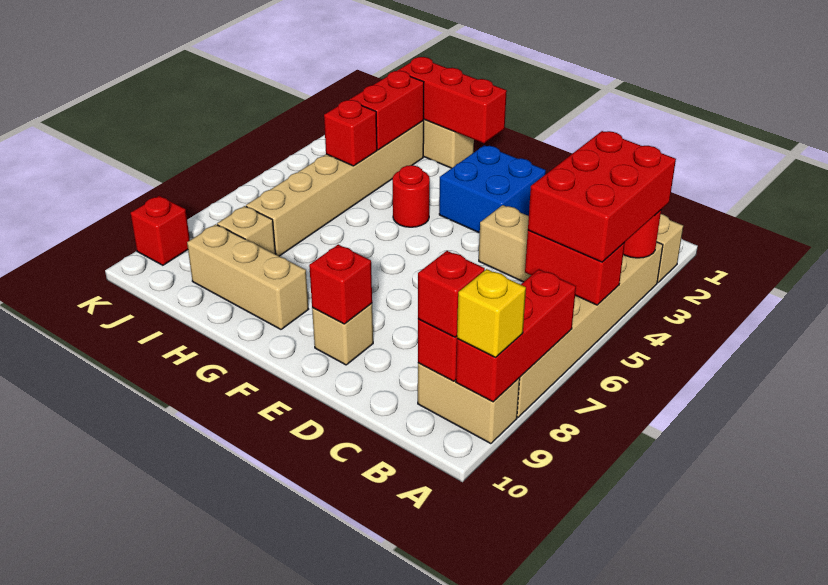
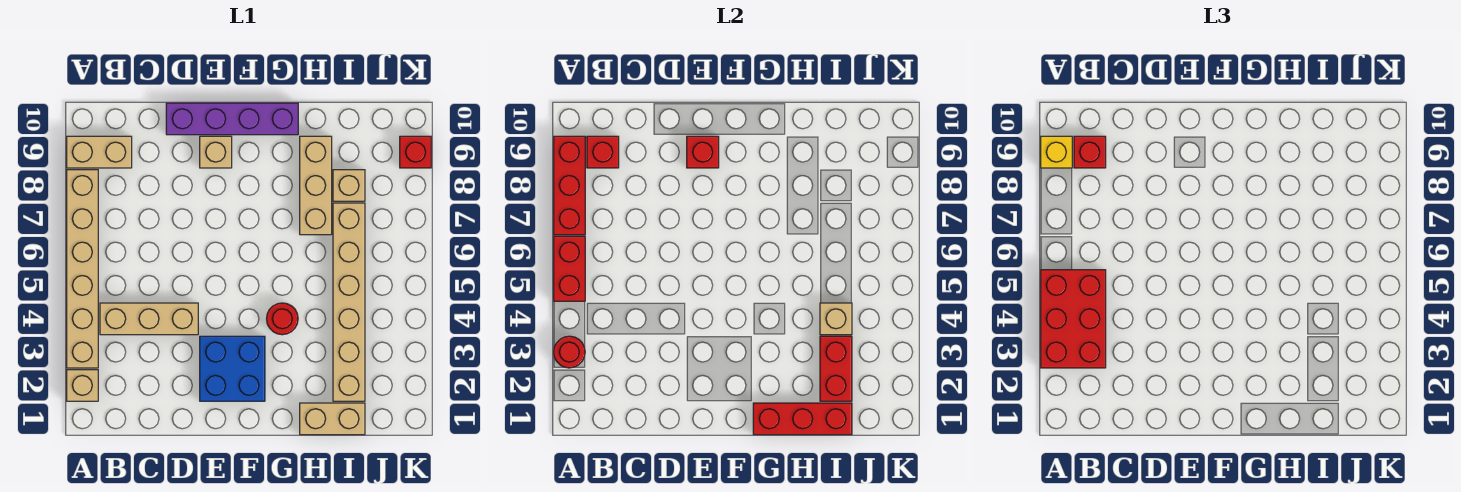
red 1x2 brick [525,230,625,305] -> red 1x2 brick turned to [554,236,585,301]
none -> purple 1x4 brick [166,103,298,135]
tan 1x3 brick [187,224,308,329] -> tan 1x3 brick turned to [300,136,332,235]
red 1x1 brick [324,100,377,166] -> tan 1x1 brick [820,303,852,335]

